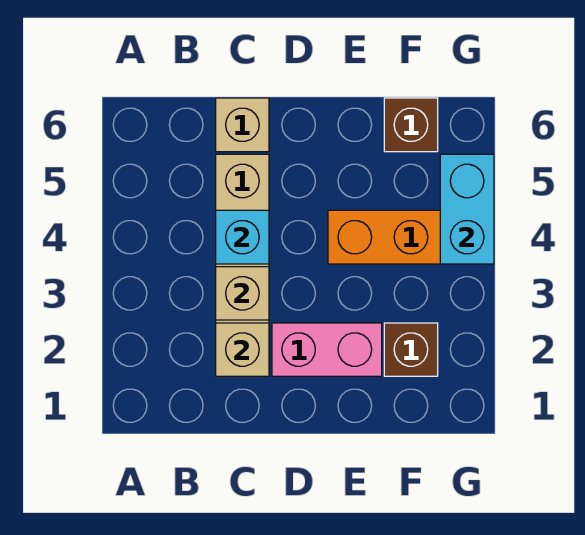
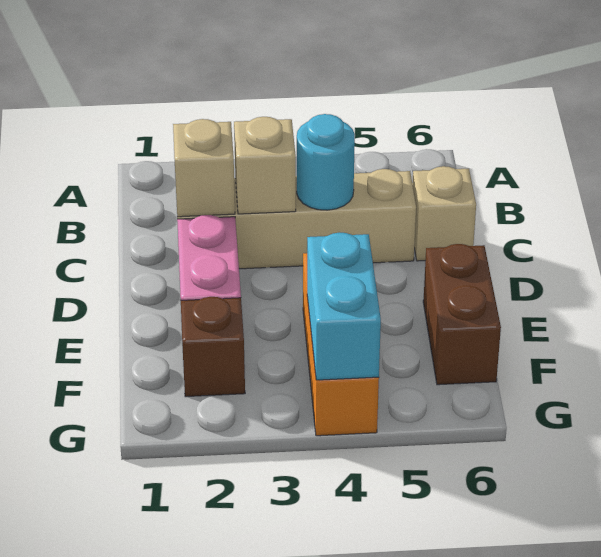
cyan 1x1 brick [216,210,269,264] -> cyan 1x1 round brick [297,114,355,210]
brown 1x1 brick [384,98,438,152] -> brown 1x2 brick [423,244,501,385]
cyan 1x2 brick [440,154,494,264] -> cyan 1x2 brick turned to [307,232,381,380]

